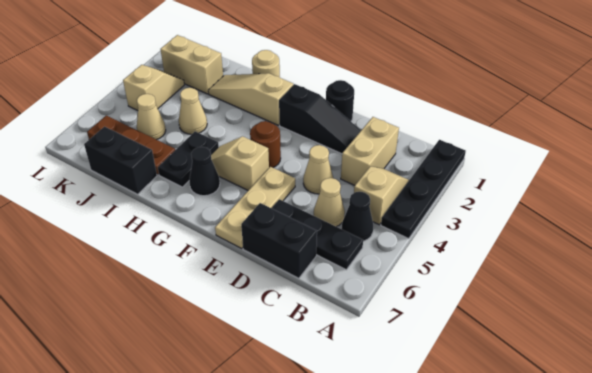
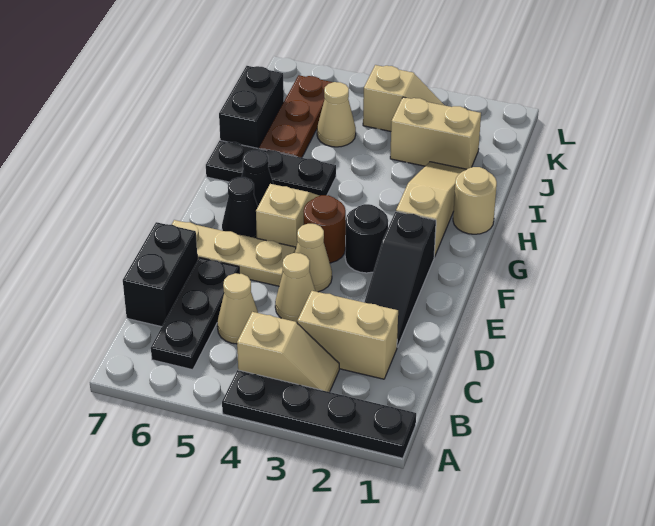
black 1x1 cone [342,192,373,241] -> black 1x1 cone moved to [222,177,258,238]
black 1x1 round brick [326,80,354,121] -> black 1x1 round brick moved to [345,204,388,273]
black 1x2 plate [158,131,219,187] -> black 1x3 plate [206,141,336,196]
tan 1x1 cone [179,88,207,134] -> tan 1x1 cone moved to [295,224,332,292]
tan 1x2 brick [161,35,223,94] -> tan 1x2 brick turned to [390,97,481,169]

